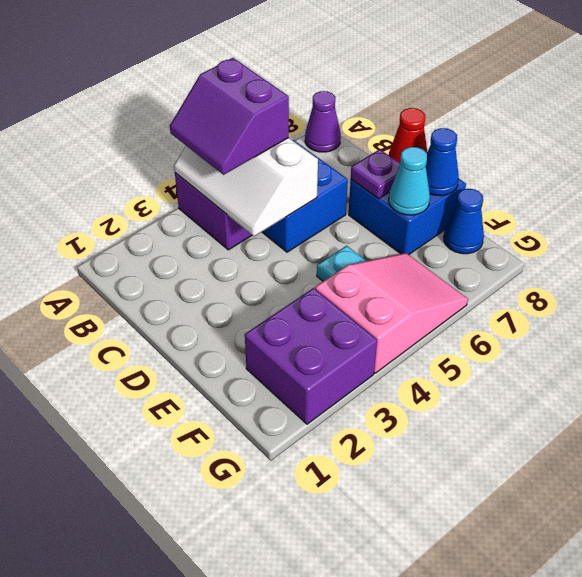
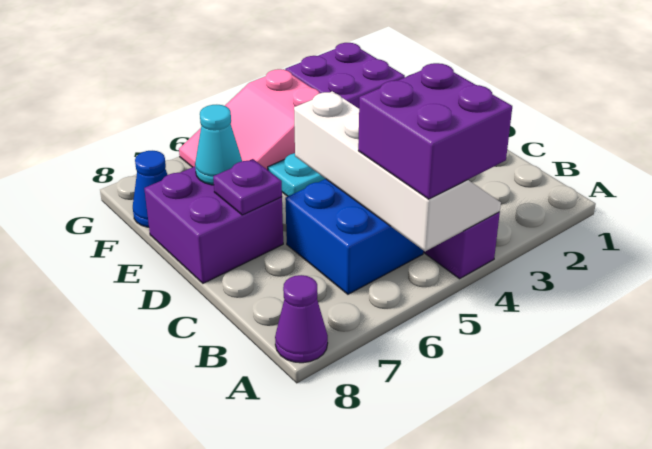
white 2x3 slope [174,138,318,236] -> white 2x4 slope [294,91,501,251]
purple 2x2 slope [170,58,289,175] -> purple 2x2 brick [358,63,512,199]
blue 2x2 brick [349,179,466,255] -> purple 2x2 brick [144,166,283,283]
red 1x1 cone [389,108,427,163] -> none
blue 1x1 cone [426,128,459,196] -> none

